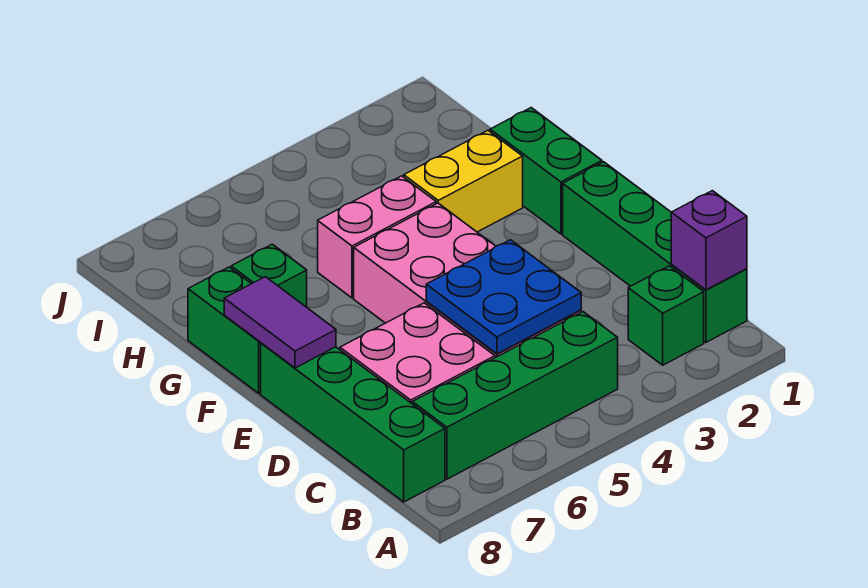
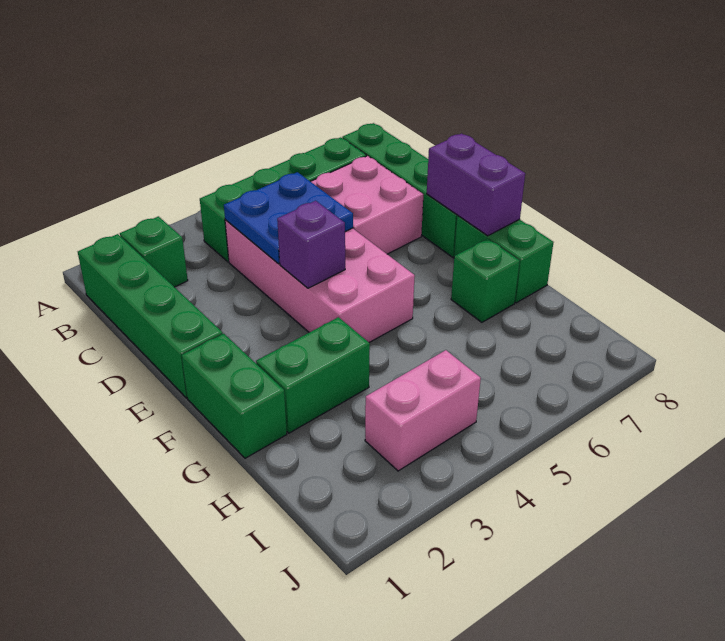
purple 1x1 brick [671,191,747,290] -> purple 1x1 brick moved to [277,201,345,288]
purple 1x2 tile [224,277,336,368] -> purple 1x2 brick [427,133,525,236]
yellow 1x2 brick [404,131,523,232] -> green 1x2 brick [256,317,370,433]
pink 1x2 brick [318,176,436,298] -> pink 1x2 brick moved to [365,350,481,471]

